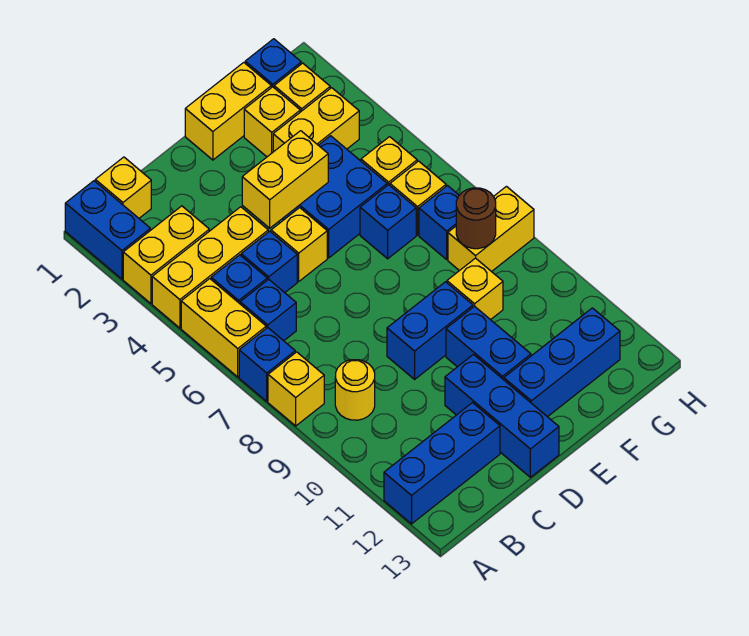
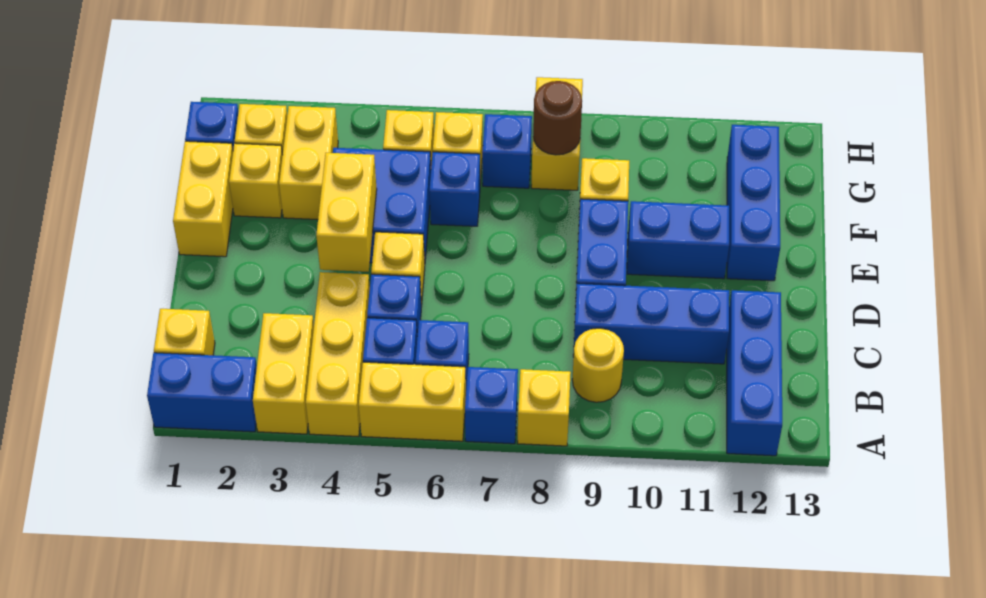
blue 1x3 brick [445,355,559,477] -> blue 1x3 brick moved to [573,283,729,364]

